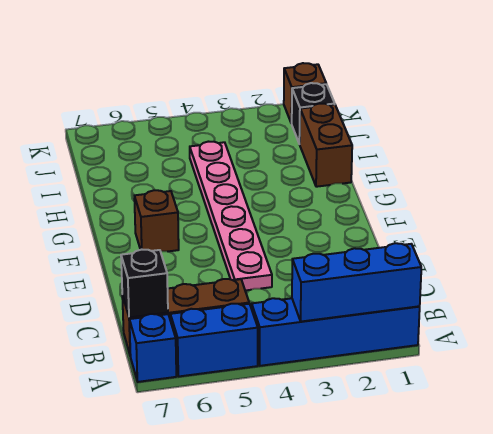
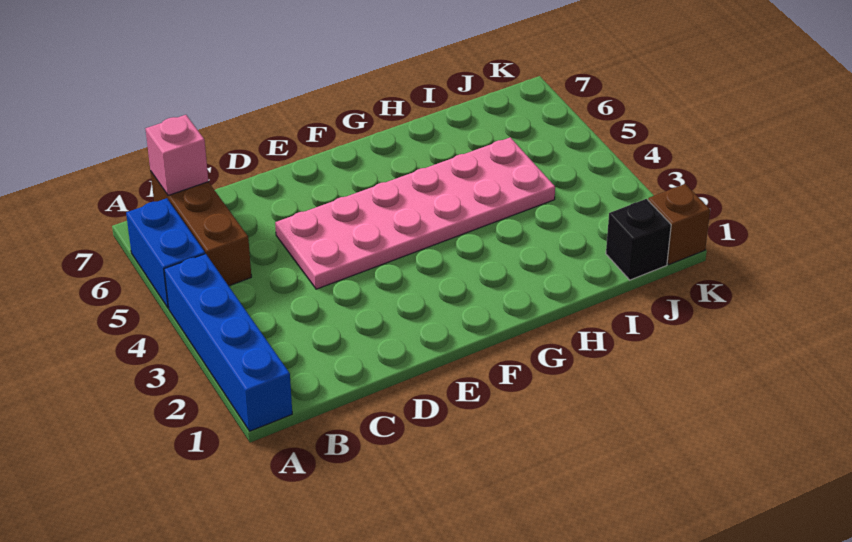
blue 1x3 brick [292,243,421,322] -> none
blue 1x1 brick [129,314,176,382] -> none
black 1x1 brick [121,250,168,317] -> pink 1x1 brick [146,115,208,196]
pink 1x6 plate [190,142,272,291] -> pink 2x6 plate [275,137,555,289]
brown 1x1 brick [134,190,179,251] -> none
brown 1x2 brick [300,104,352,187] -> none

